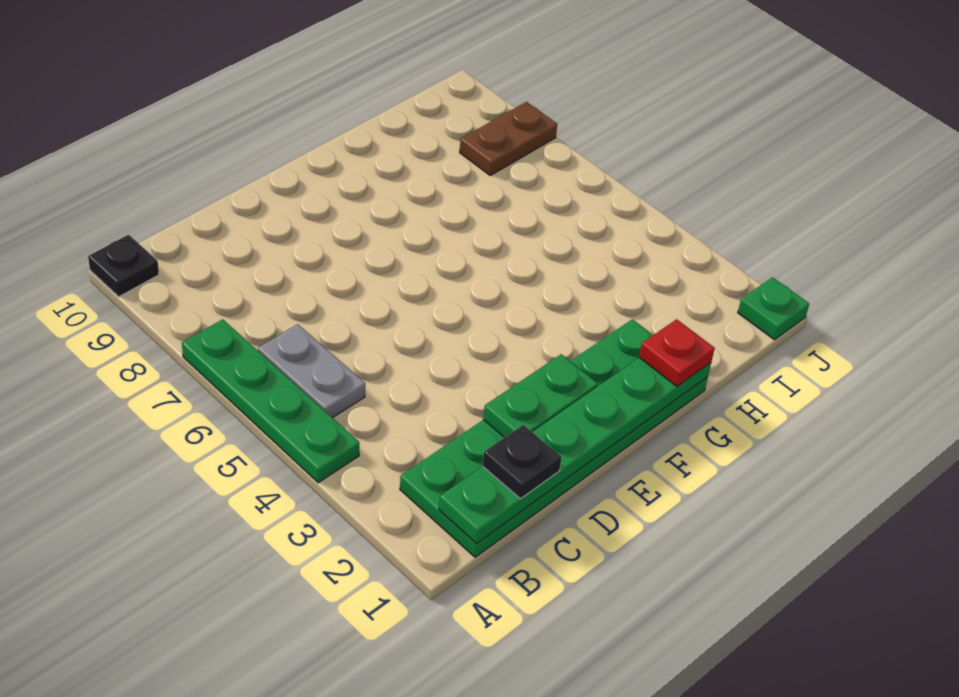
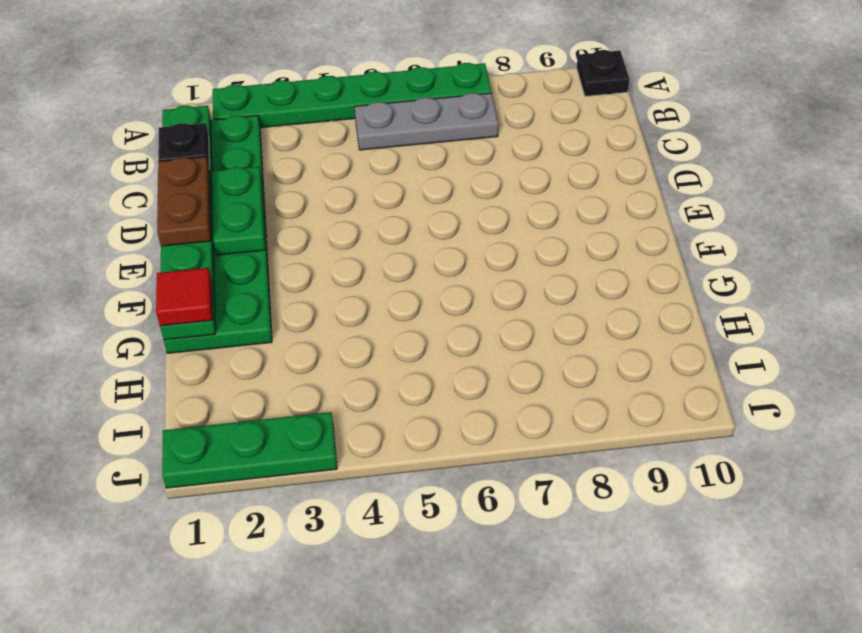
green 1x4 plate [182,319,359,483] -> green 1x6 plate [213,63,491,128]
grey 1x2 plate [258,324,365,418] -> grey 1x3 plate [355,93,498,150]
red 1x1 plate [639,319,715,386] -> red 1x1 tile [156,268,212,326]
brown 1x2 plate [460,102,557,175] -> brown 1x2 plate moved to [157,157,211,246]
green 1x1 plate [738,277,809,340] -> green 1x3 plate [162,412,337,488]

